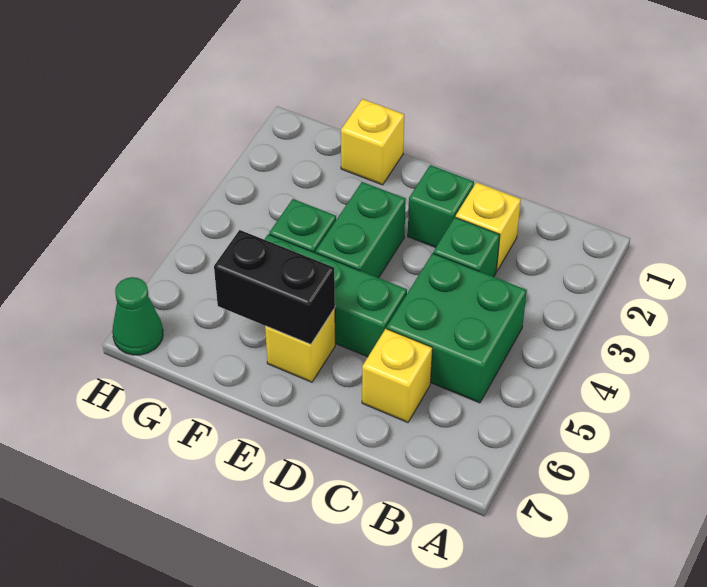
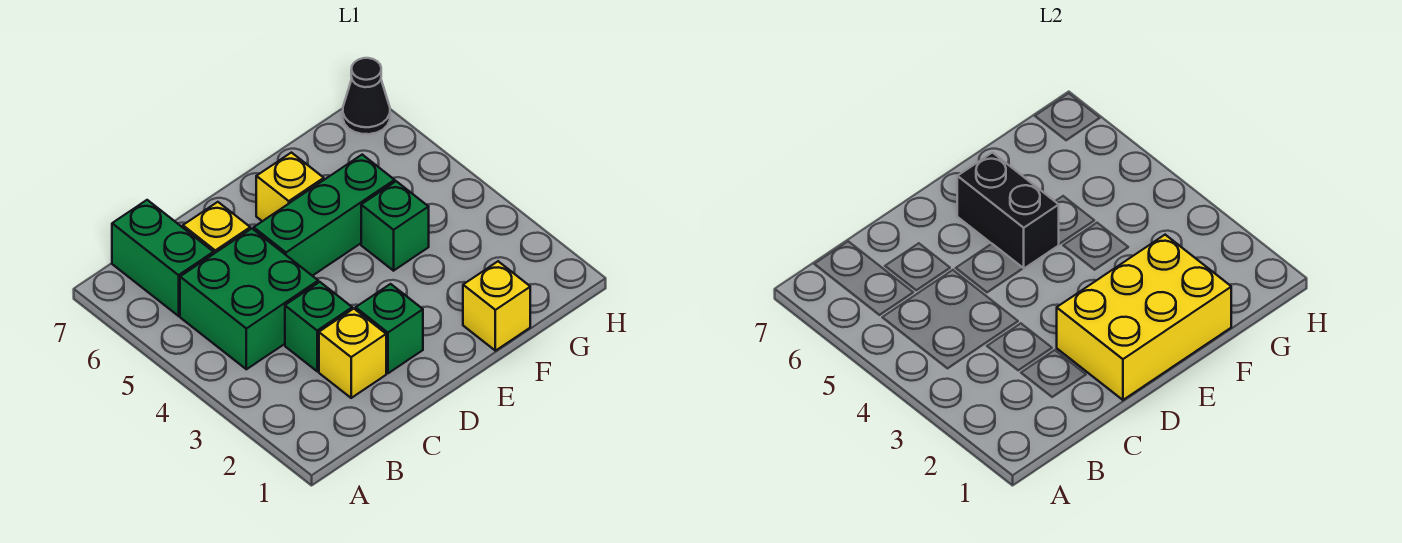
none -> yellow 2x3 brick [1057,235,1231,400]
green 1x2 brick [316,182,406,278] -> green 1x2 brick moved to [112,200,214,316]
black 1x2 brick [214,230,335,345] -> black 1x2 brick turned to [957,153,1059,268]
green 1x1 cone [112,277,163,355] -> black 1x1 cone [343,58,390,134]

